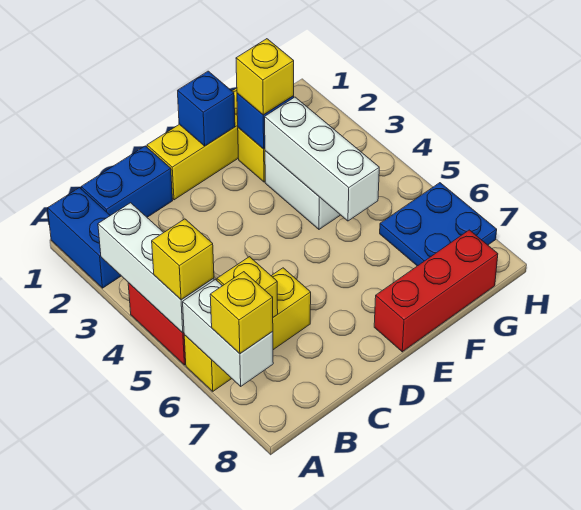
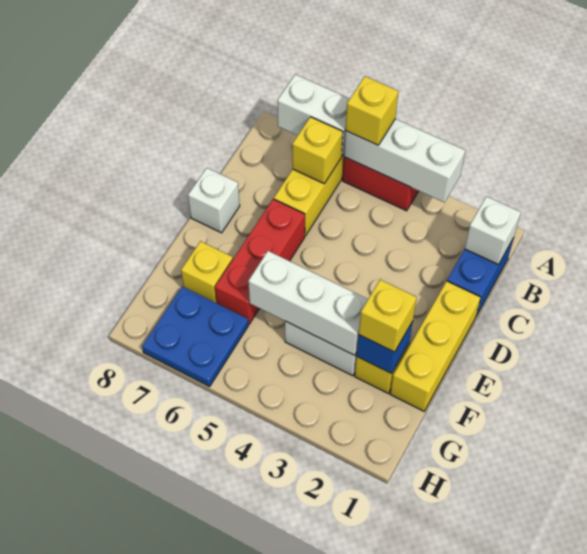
blue 1x2 brick [48,188,121,288] -> none
yellow 1x1 brick [210,272,273,354] -> yellow 1x1 brick moved to [181,241,233,303]
none -> white 1x1 brick [465,196,521,265]
none -> white 1x1 brick [188,168,240,233]
blue 1x1 brick [178,71,235,146] -> none
red 1x3 brick [374,230,498,352] -> red 1x3 brick moved to [215,199,305,324]

